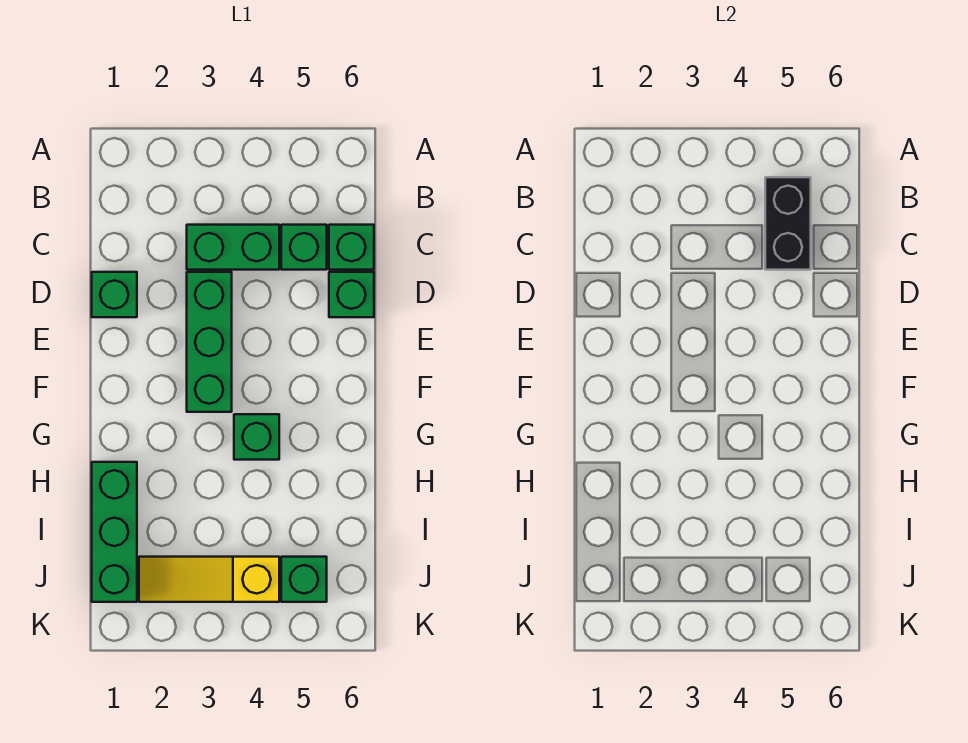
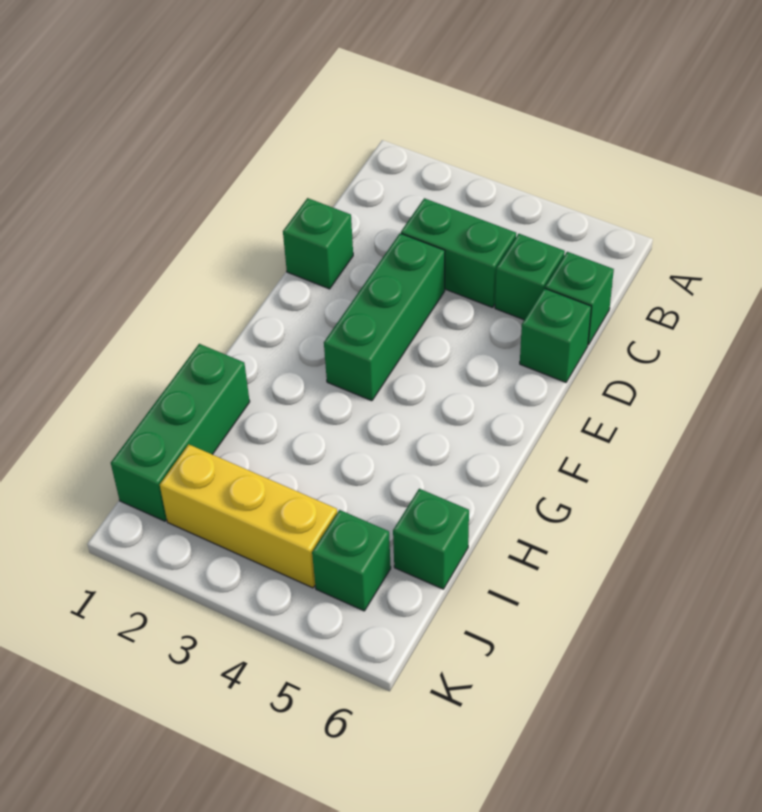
black 1x2 brick [765,177,811,270] -> none
green 1x1 brick [234,414,279,460] -> green 1x1 brick moved to [393,489,469,589]
yellow 1x3 slope [139,557,279,602] -> yellow 1x3 brick [160,444,337,588]

